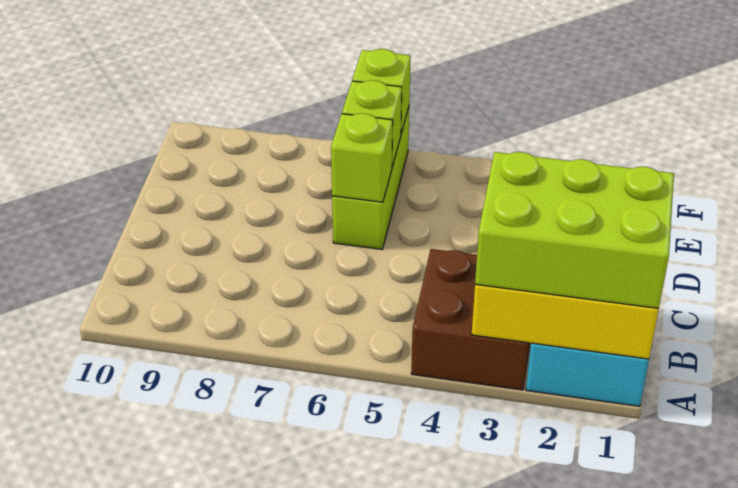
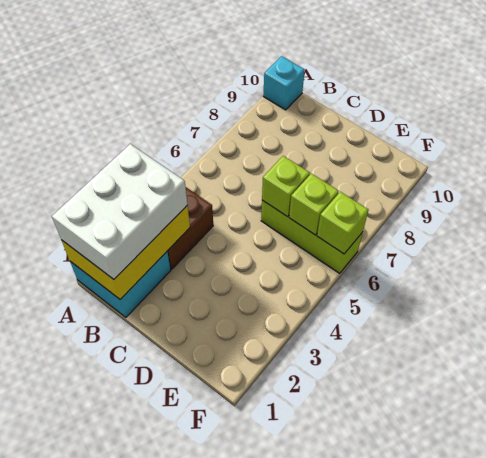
lime 2x3 brick [475,152,674,308] -> white 2x3 brick [52,144,187,279]
none -> cyan 1x1 brick [263,56,305,110]

